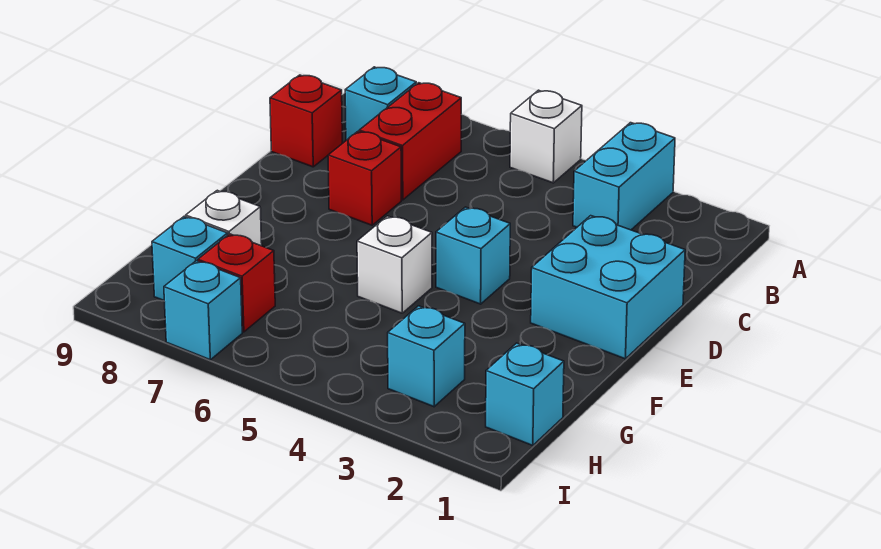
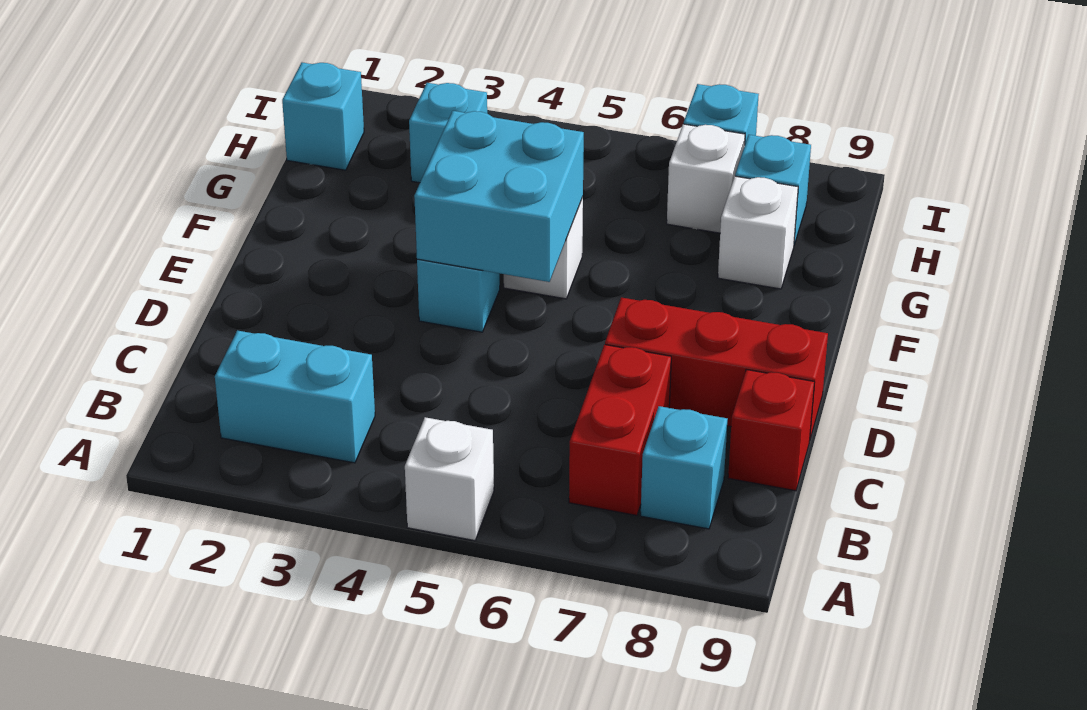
cyan 1x2 brick [573,123,675,230] -> cyan 1x2 brick turned to [215,330,375,463]
cyan 2x2 brick [531,216,685,359] -> cyan 2x2 brick moved to [414,111,584,282]
red 1x1 brick [328,131,401,225] -> red 1x3 brick [605,297,828,439]
red 1x1 brick [198,234,275,332] -> white 1x1 brick [667,124,745,233]

